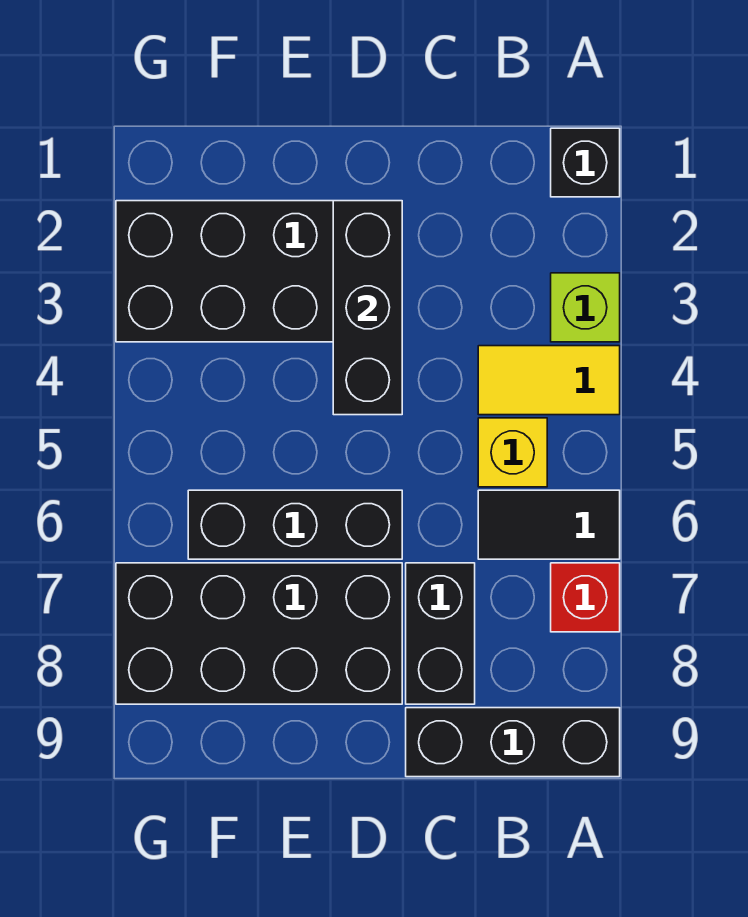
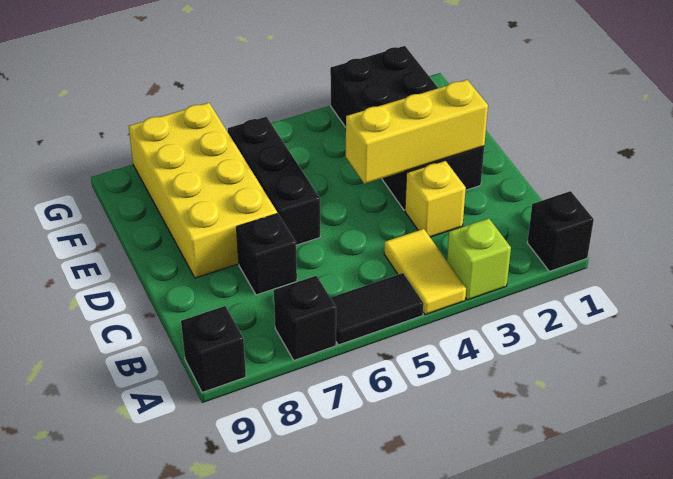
black 1x2 tile [478,490,620,559] -> black 1x2 tile turned to [330,273,424,345]
red 1x1 brick [551,563,620,632] -> black 1x1 brick [274,276,336,360]
black 1x3 brick [406,708,620,777] -> black 1x1 brick [181,306,246,392]
yellow 1x1 brick [478,418,547,487] -> yellow 1x1 brick moved to [405,161,466,237]
black 1x2 brick [406,563,475,704] -> black 1x1 brick [237,213,297,295]
black 1x3 brick [333,201,402,415] -> yellow 1x3 brick [346,80,488,184]
black 2x4 brick [116,563,402,704] -> yellow 2x4 brick [129,103,277,278]

